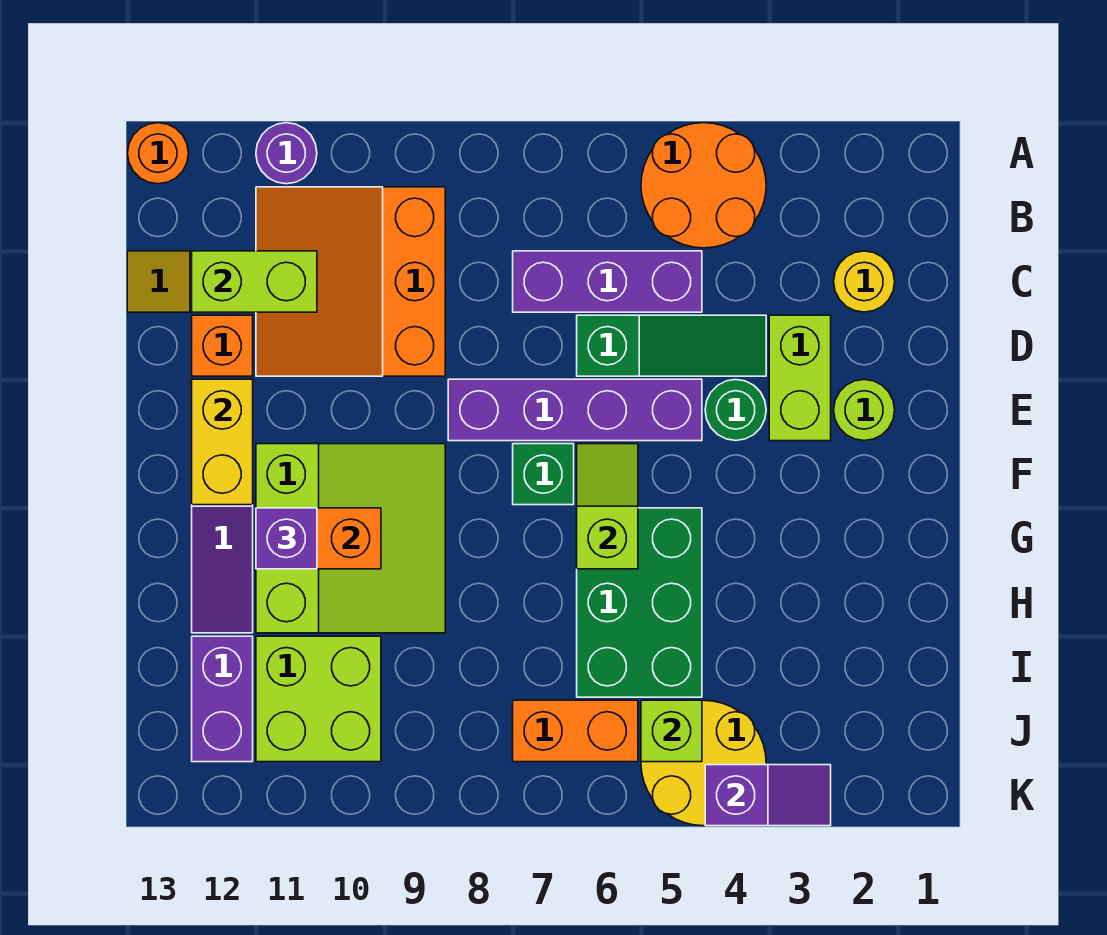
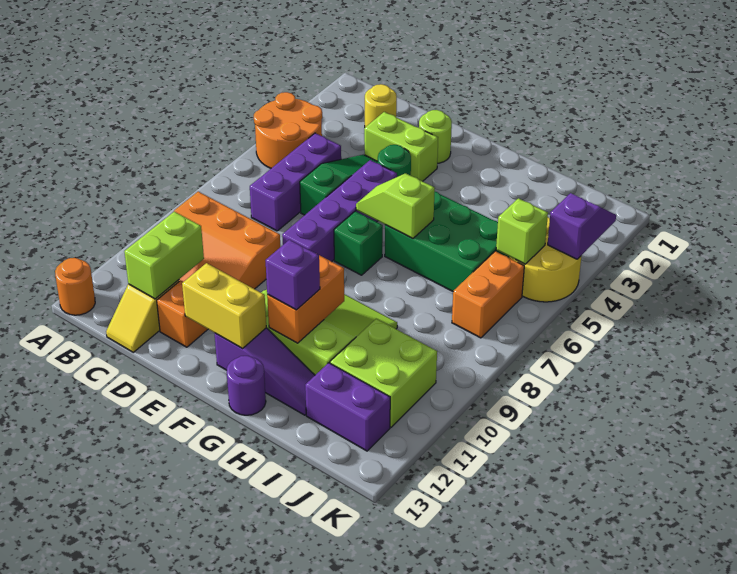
purple 1x1 round brick [256,123,317,184] -> purple 1x1 round brick moved to [226,356,266,415]

